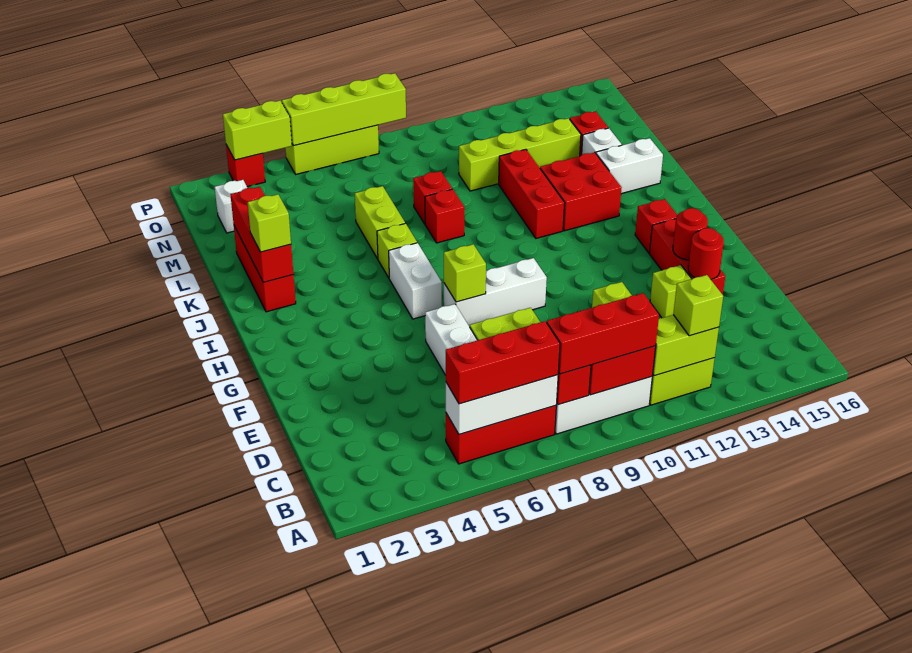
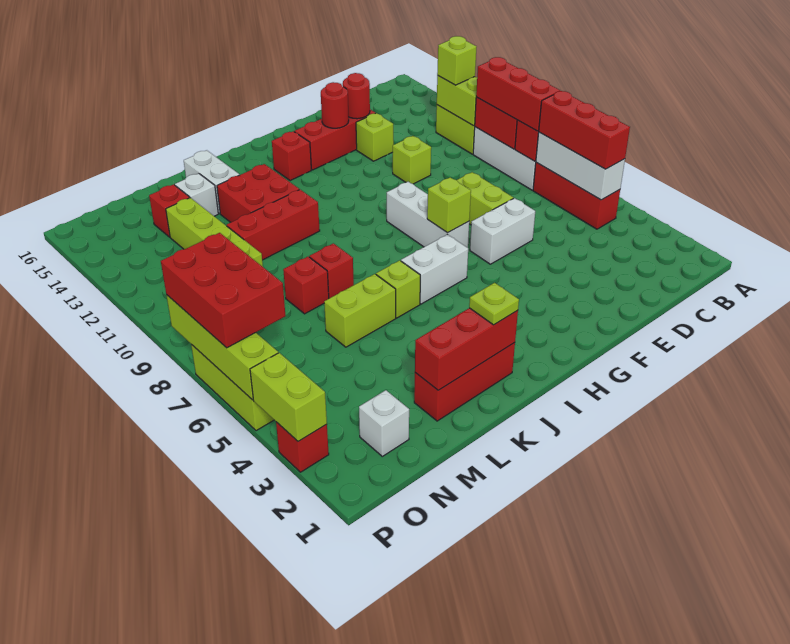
lime 1x1 brick [248,194,291,252] -> lime 1x1 plate [469,283,519,325]
none -> red 2x3 brick [161,233,285,348]

